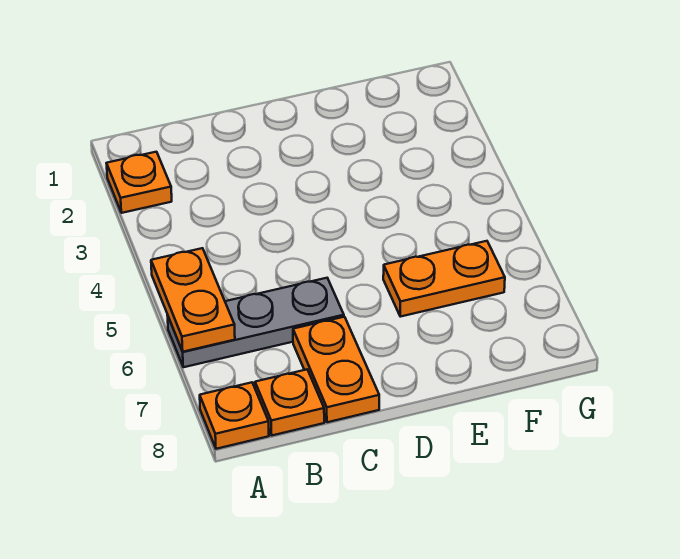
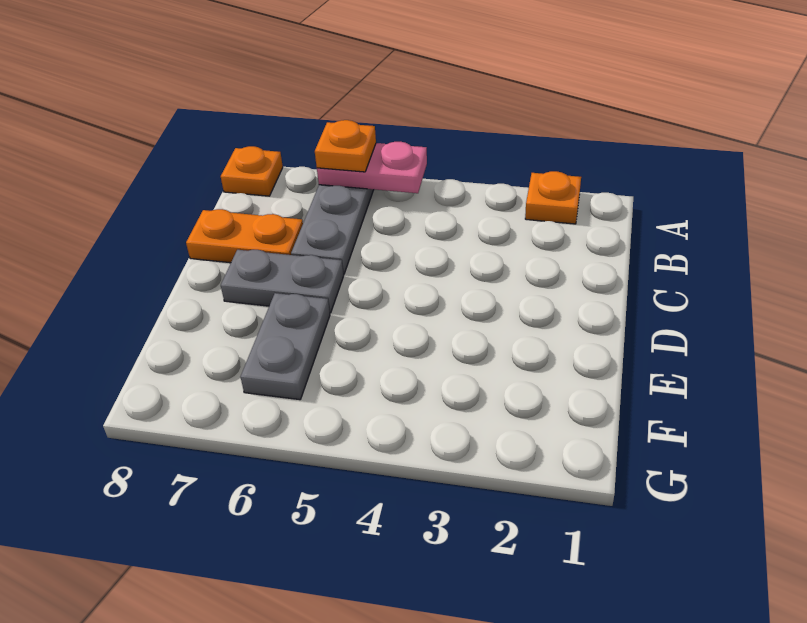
orange 1x2 plate [151,248,235,352] -> pink 1x2 plate [317,142,427,193]
orange 1x1 plate [255,370,324,435] -> orange 1x1 plate moved to [315,120,376,172]
none -> grey 1x2 plate [221,250,344,313]
orange 1x2 plate [383,241,505,317] -> grey 1x2 plate [241,293,330,400]

